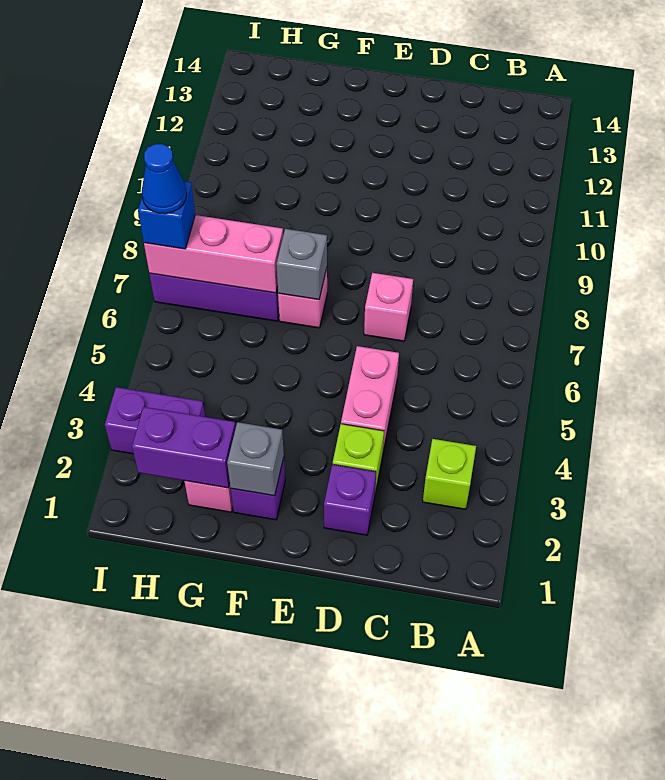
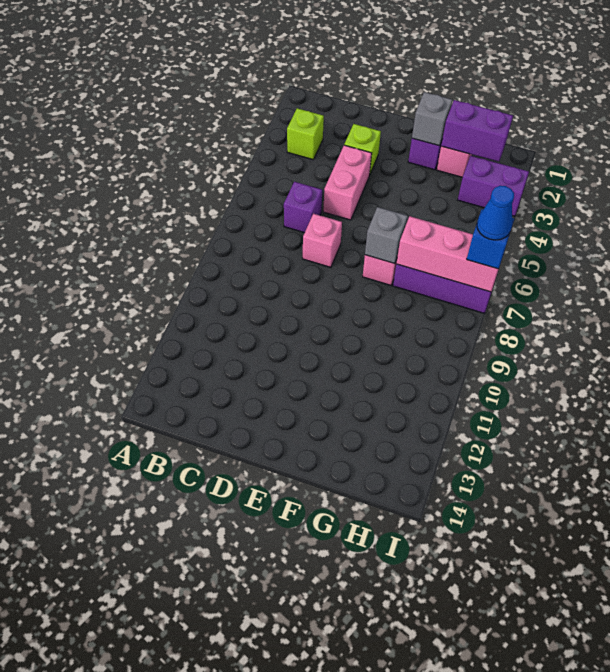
purple 1x1 brick [324,464,376,535] -> purple 1x1 brick moved to [284,182,322,233]

